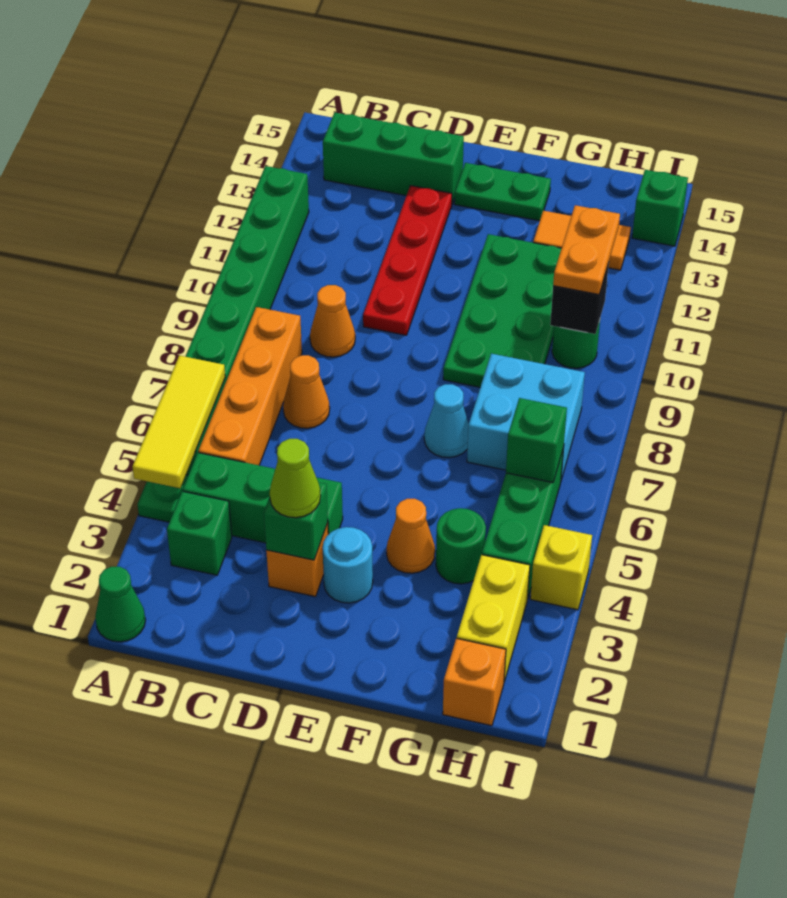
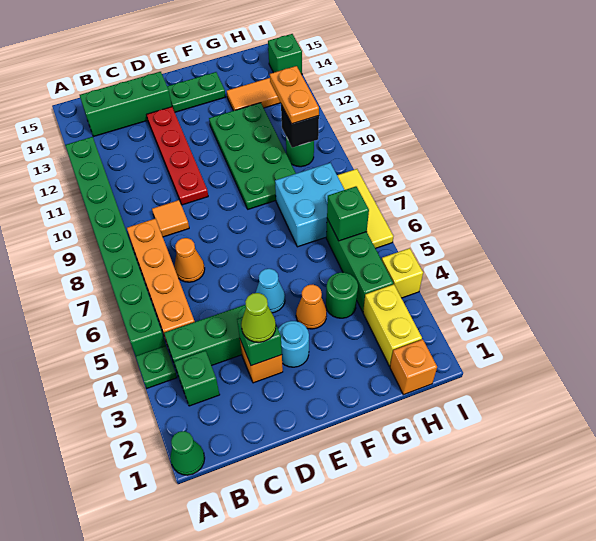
yellow 1x3 tile [132,355,225,488] -> yellow 1x3 tile moved to [337,169,394,248]
orange 1x1 cone [310,285,355,357] -> orange 1x1 tile [152,200,189,237]
cyan 1x1 cone [424,384,469,458] -> cyan 1x1 cone moved to [256,269,285,313]

